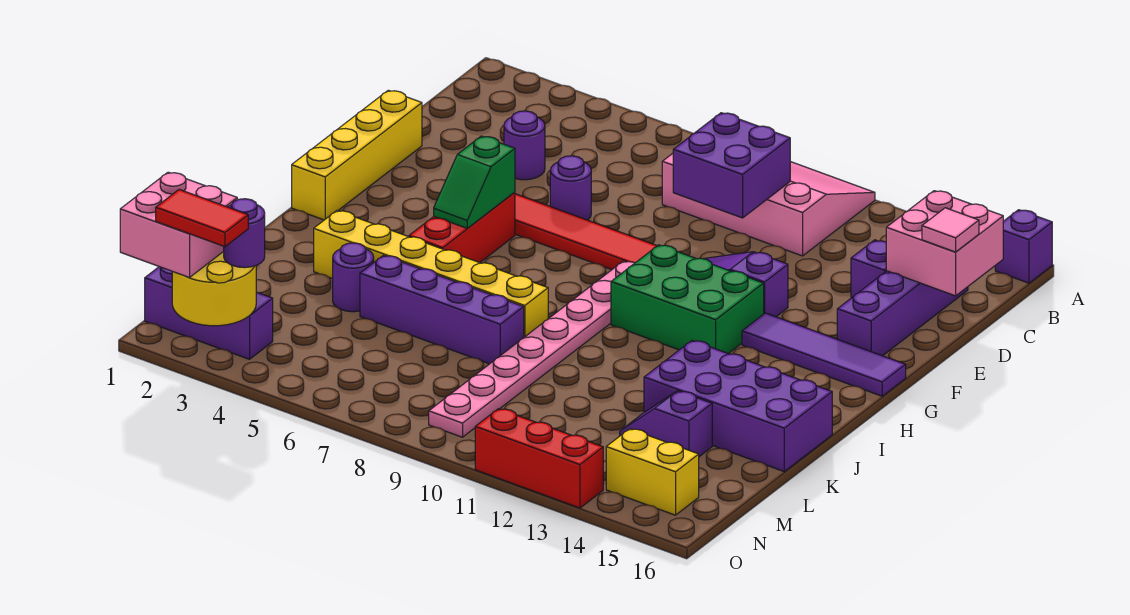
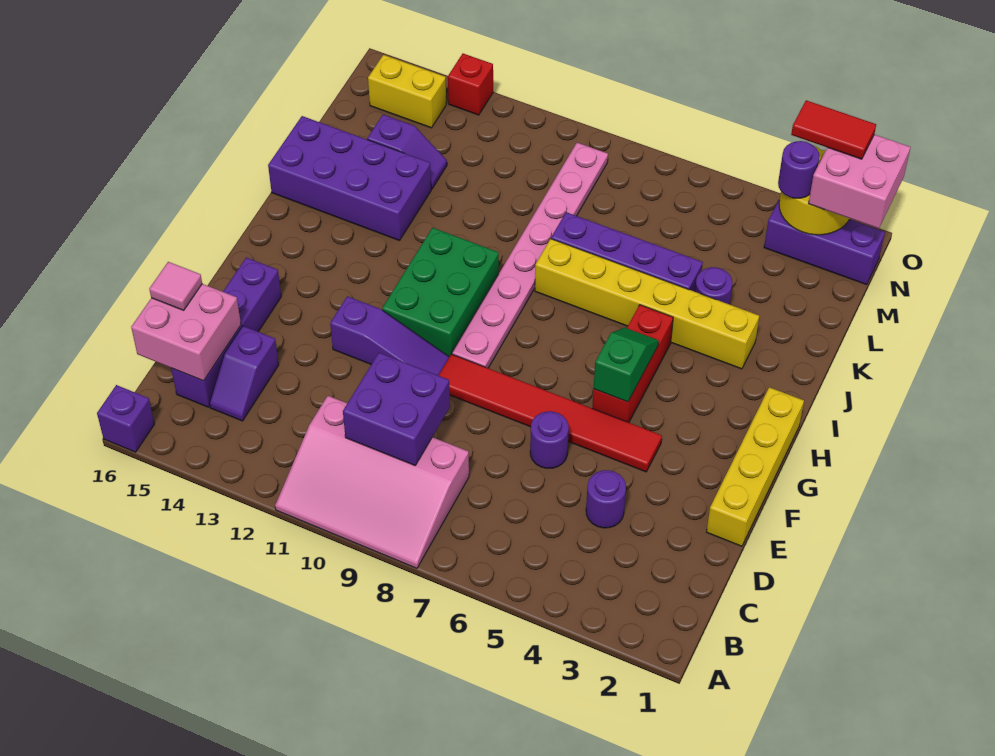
green 2x3 brick [611,245,764,354] -> green 2x3 brick turned to [382,228,499,357]
purple 1x4 tile [742,313,906,396] -> none
red 1x3 brick [475,409,603,508] -> red 1x1 brick [448,54,493,115]

